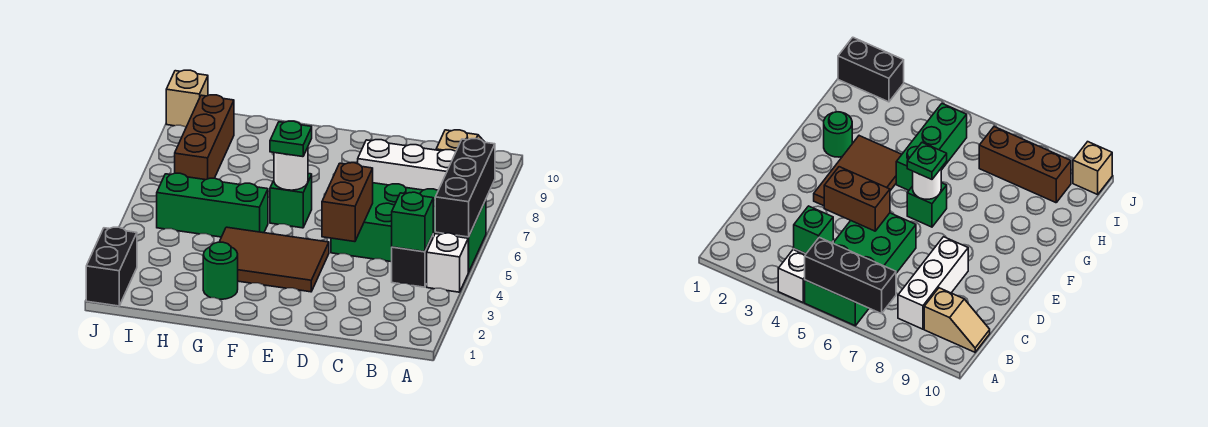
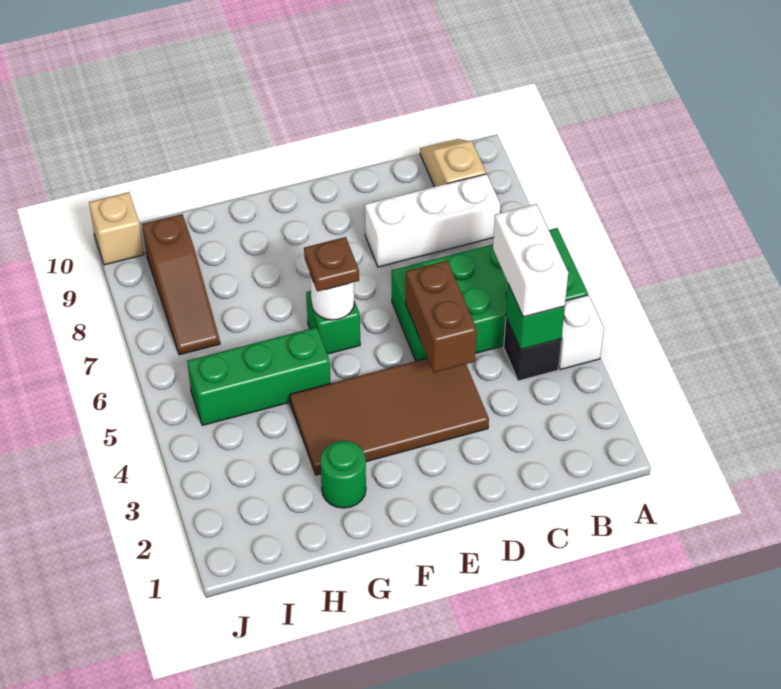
black 1x3 brick [435,139,495,237] -> none
none -> white 1x2 brick [493,204,568,317]
brown 2x3 tile [220,227,329,292] -> brown 2x4 tile [290,358,489,475]
green 1x1 plate [270,121,312,157] -> brown 1x1 plate [304,237,359,292]
brown 1x3 brick [175,95,234,180] -> brown 1x3 slope [142,214,220,355]
black 1x2 brick [86,227,137,306] -> none

